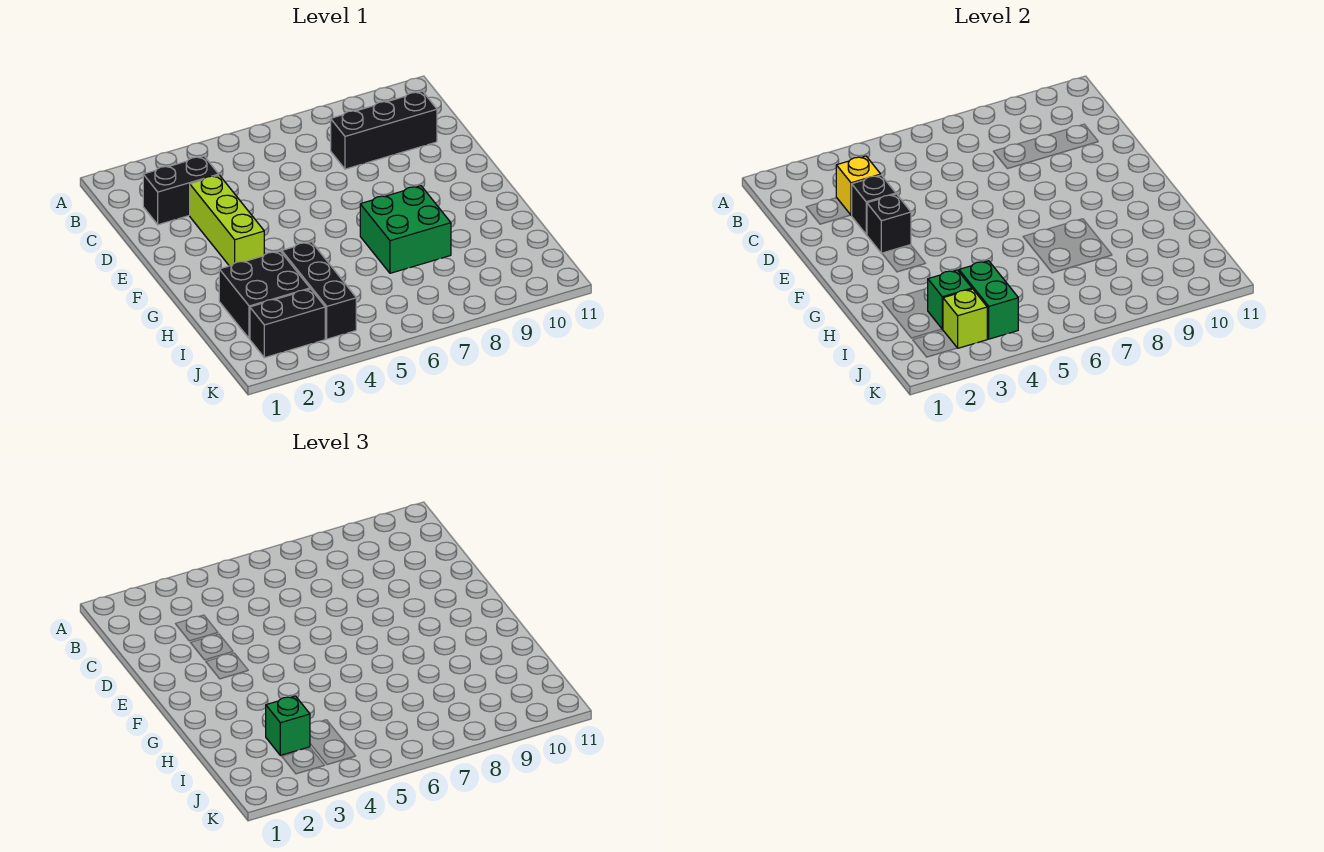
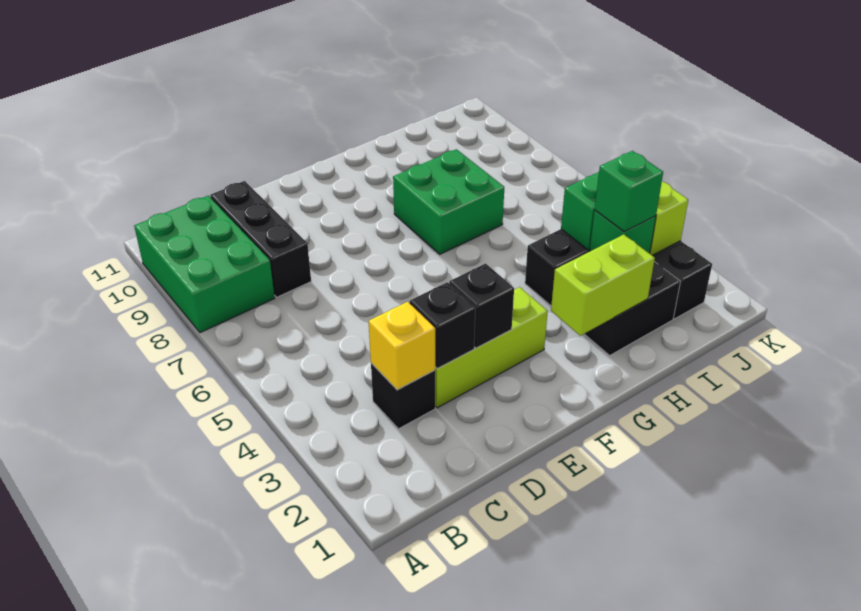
none -> green 2x3 brick [134,196,275,333]
black 1x2 brick [143,156,219,225] -> black 1x1 brick [371,363,435,429]
none -> lime 1x2 brick [551,234,655,336]

